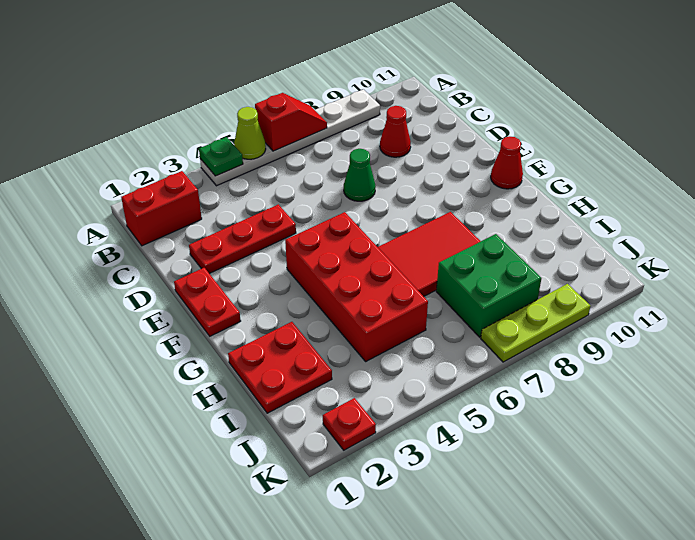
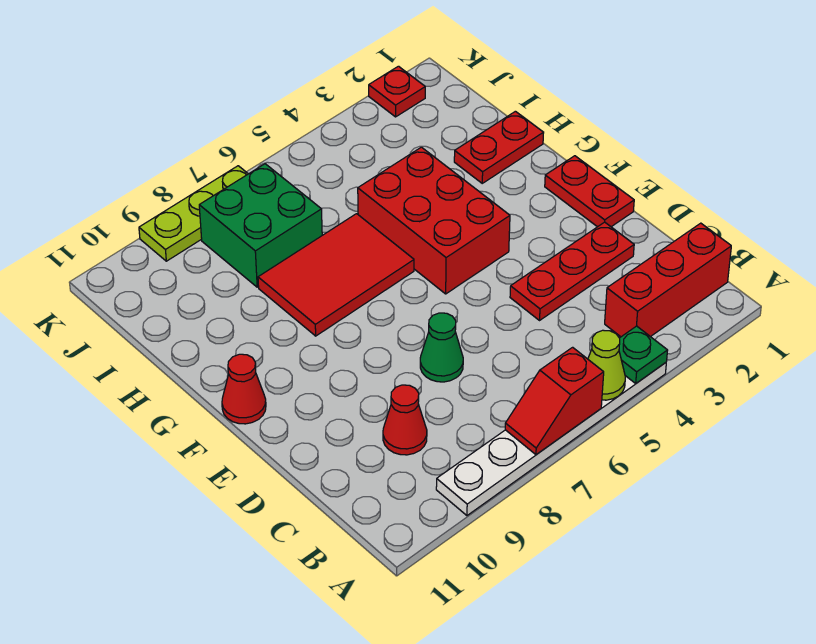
red 1x2 brick [121,171,202,246] -> red 1x3 brick [605,223,731,337]
red 2x4 brick [285,212,428,361] -> red 2x3 brick [358,147,510,294]
red 2x2 plate [228,322,332,413] -> red 1x2 plate [454,111,544,183]

